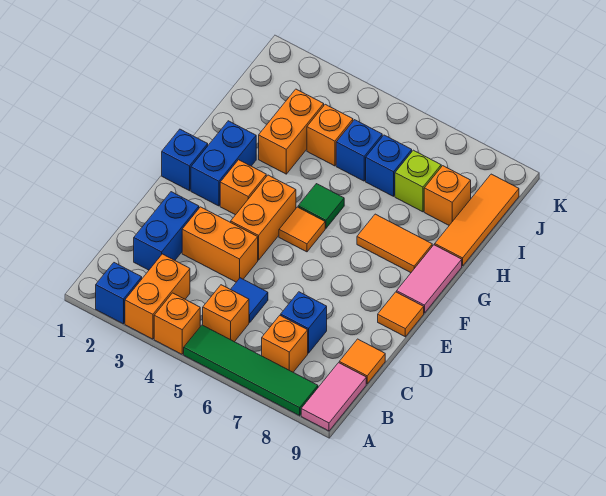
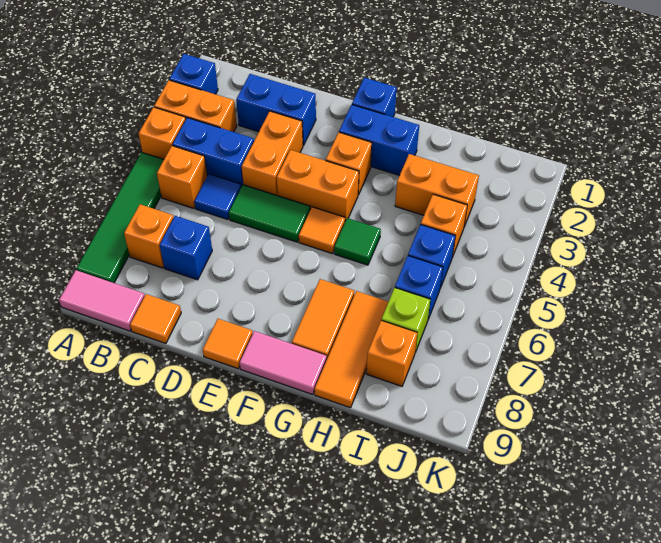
none -> blue 1x2 brick [173,118,254,187]
none -> green 1x2 tile [229,185,310,242]
orange 1x3 tile [435,174,519,266] -> orange 1x3 tile turned to [315,291,388,408]

